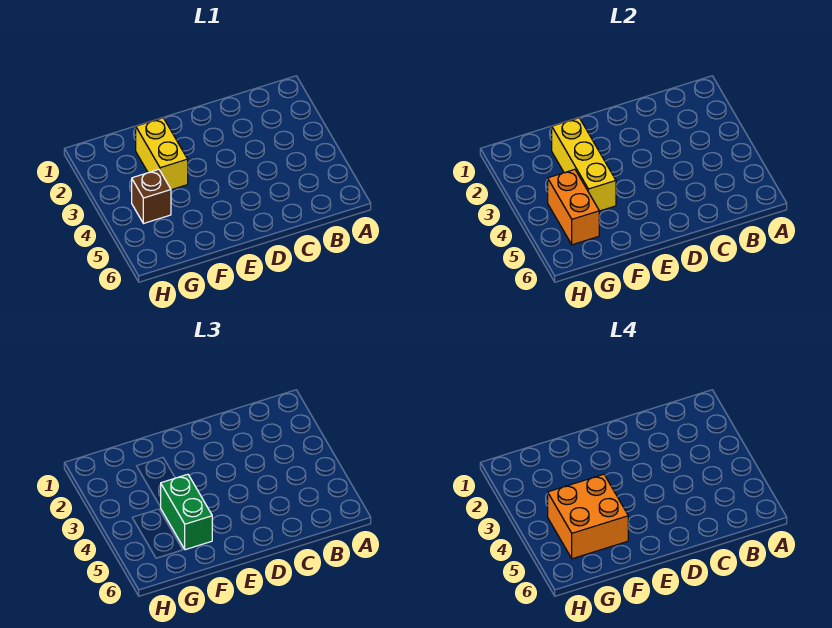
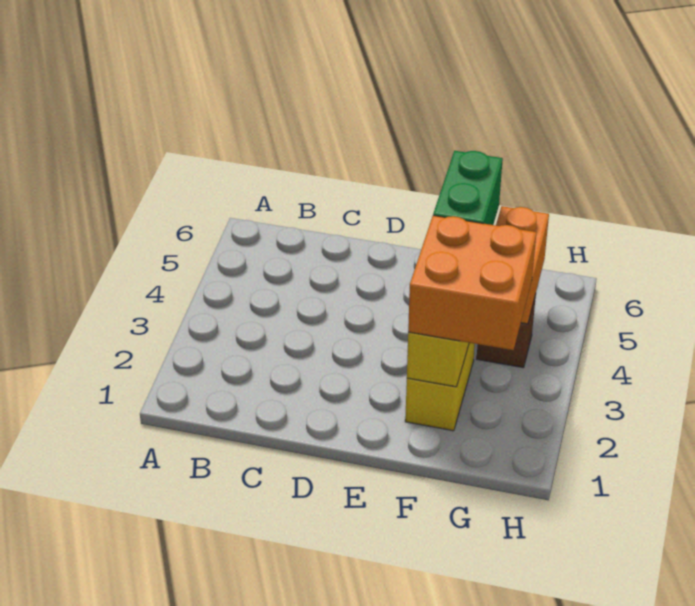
orange 2x2 brick [548,474,628,559] -> orange 2x2 brick moved to [408,215,536,350]

